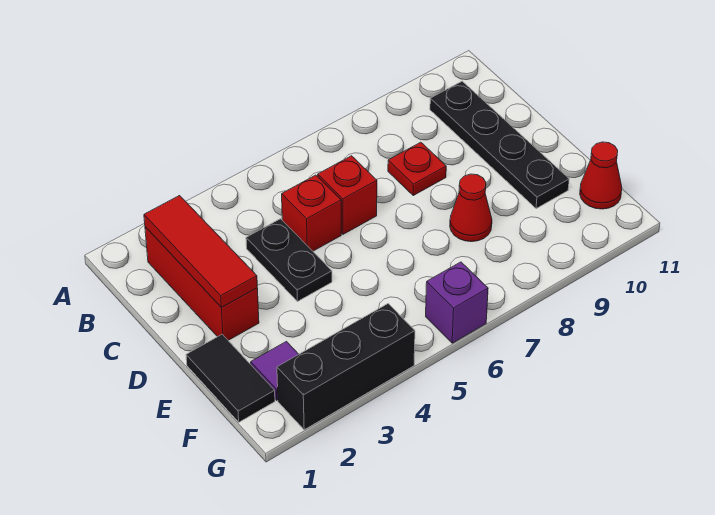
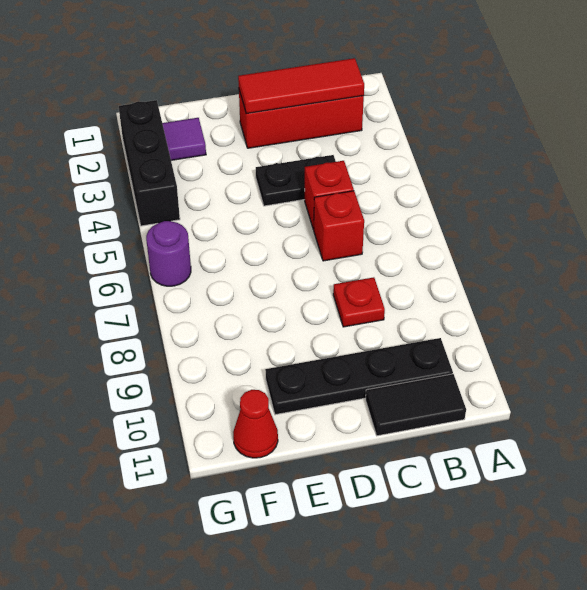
black 1x2 tile [186,334,275,422] -> black 1x2 tile moved to [366,374,466,436]
red 1x1 cone [450,174,492,242] -> none
purple 1x1 brick [426,262,488,343] -> purple 1x1 round brick [146,221,191,286]

